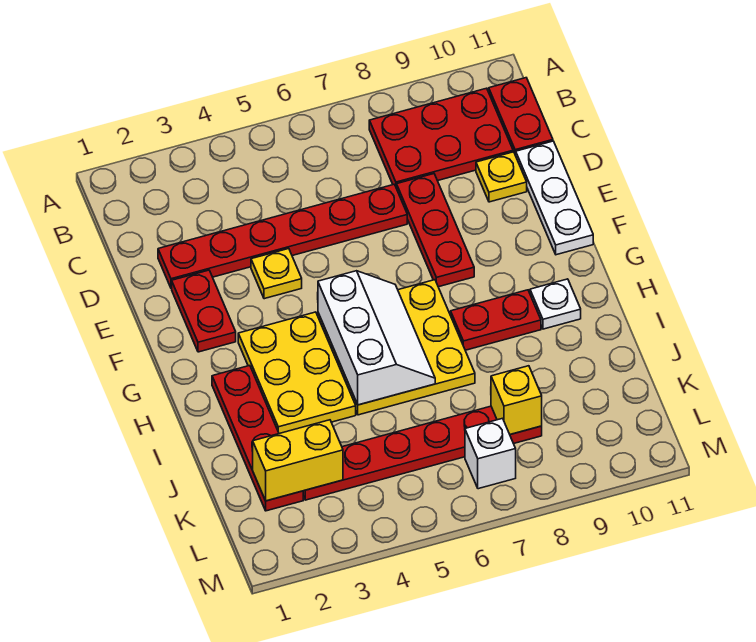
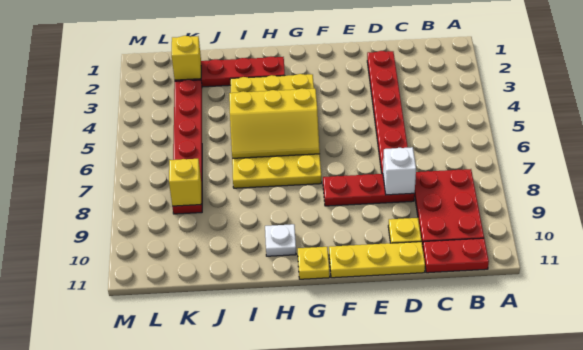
white 1x3 plate [516,141,593,255] -> yellow 1x3 plate [329,242,425,278]
red 1x2 plate [172,270,236,352] -> none
yellow 1x1 plate [251,249,302,299] -> yellow 1x1 plate moved to [298,247,330,279]
white 2x3 slope [318,271,435,405] -> yellow 2x3 slope [229,88,320,158]
red 1x2 plate [451,290,541,350] -> none
yellow 1x2 brick [253,420,343,501] -> yellow 1x1 brick [172,36,201,80]
white 1x1 brick [465,418,516,489] -> white 1x1 brick moved to [383,147,416,195]

